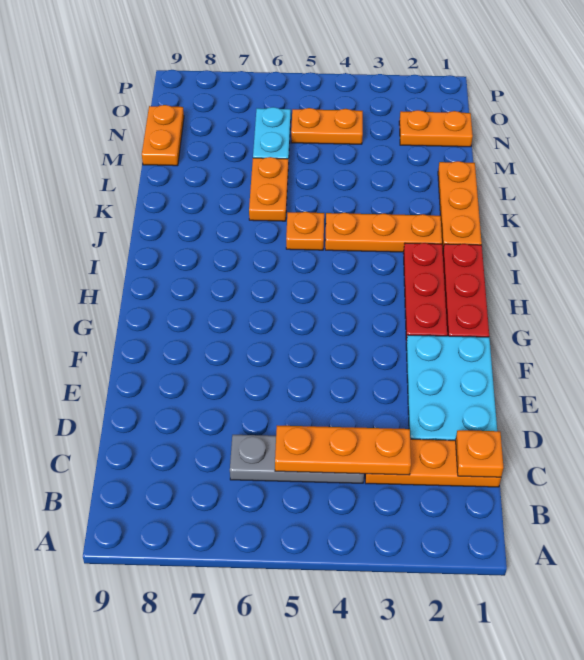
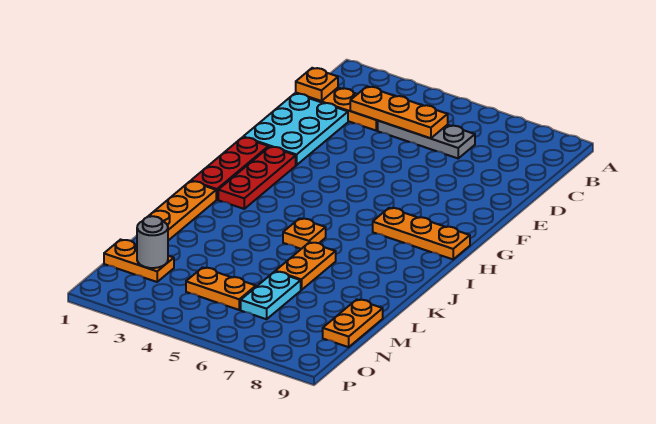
orange 1x3 plate [325,213,442,252] -> orange 1x3 plate moved to [373,208,470,259]
none -> grey 1x1 round brick [137,216,168,268]

